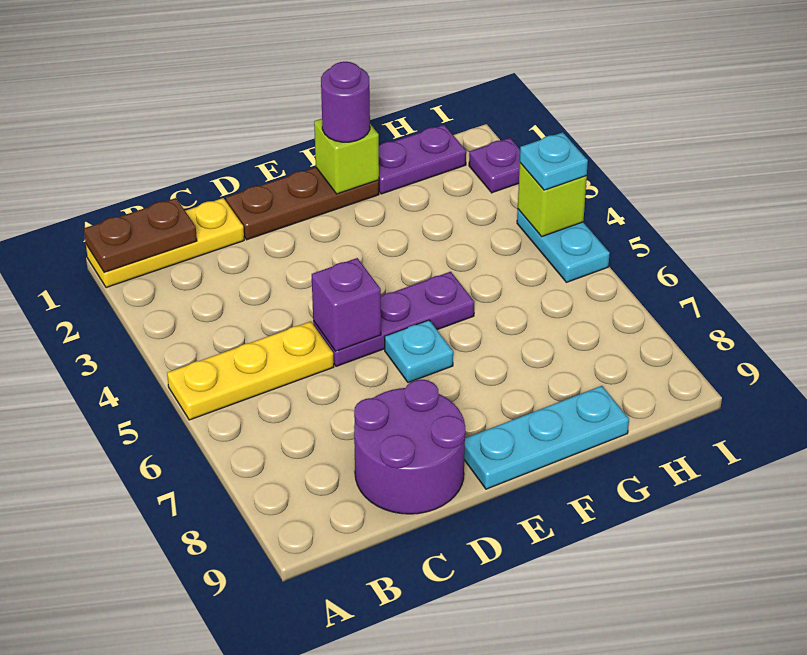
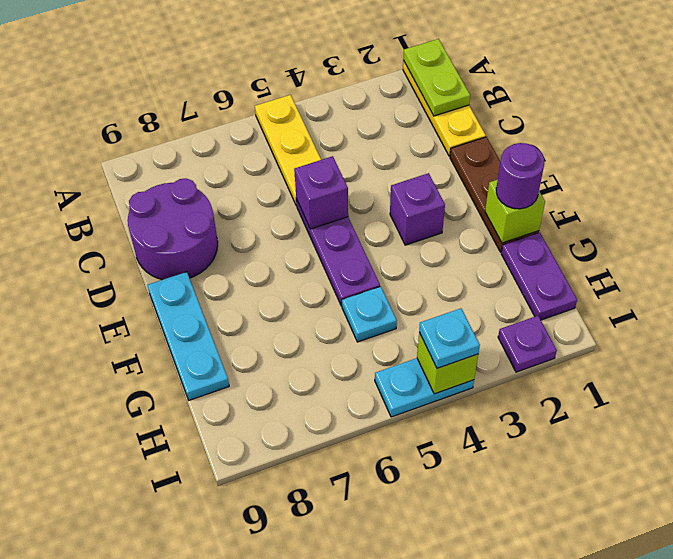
brown 1x2 plate [84,198,197,272] -> lime 1x2 plate [403,39,470,116]
none -> purple 1x1 brick [390,173,445,245]
cyan 1x1 plate [385,320,453,383] -> cyan 1x1 plate moved to [342,287,397,342]

